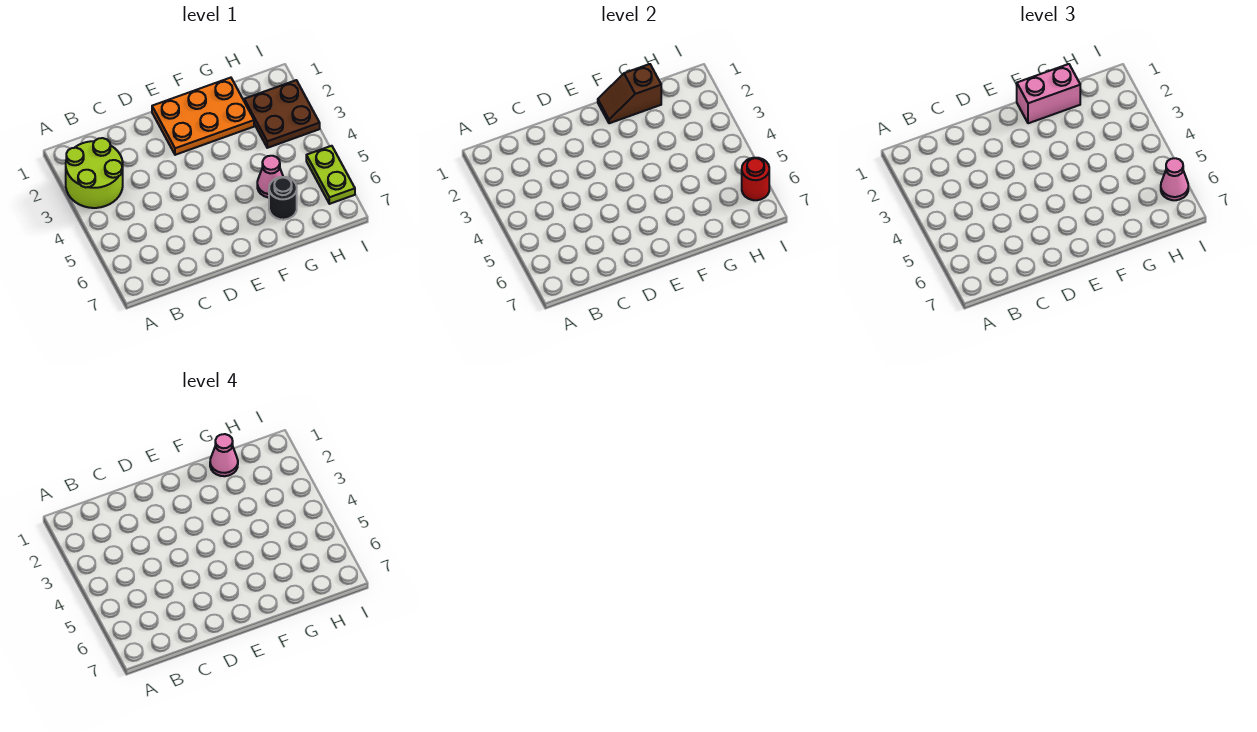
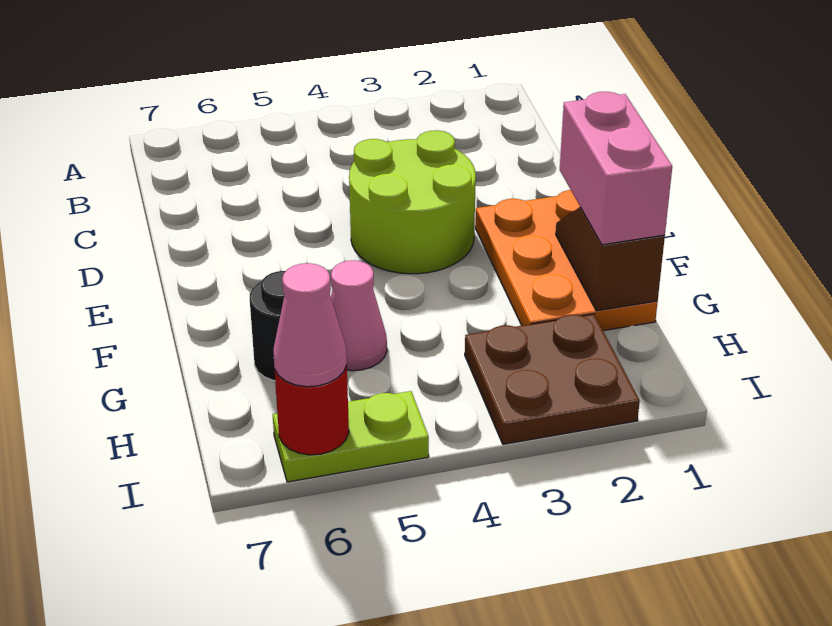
lime 2x2 round brick [66,138,123,208] -> lime 2x2 round brick moved to [349,130,476,274]
pink 1x1 cone [210,434,238,476] -> none

